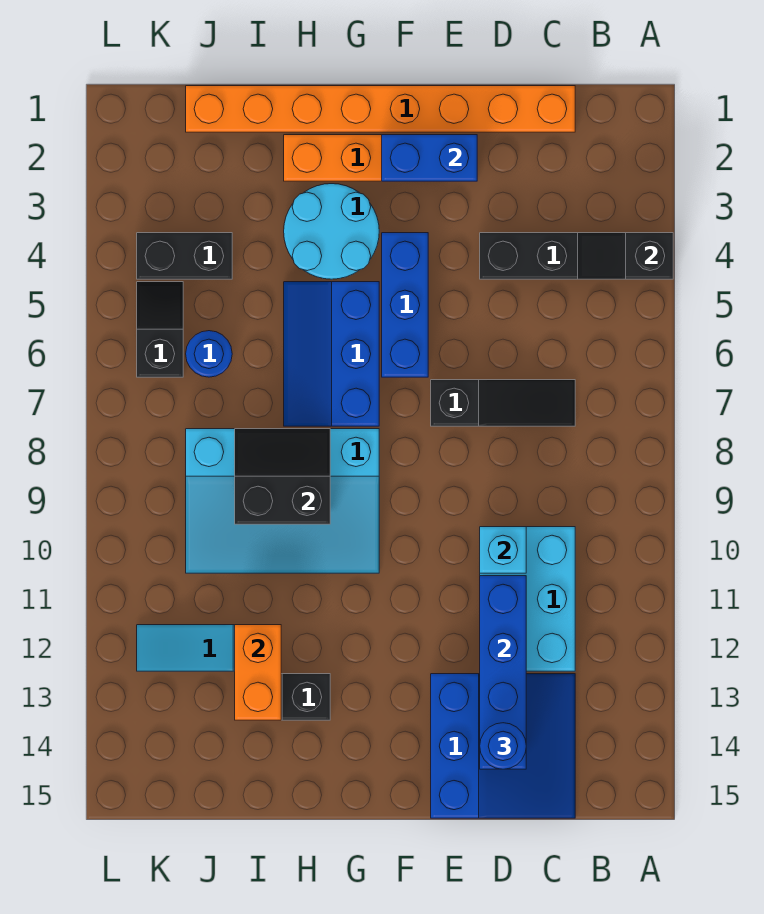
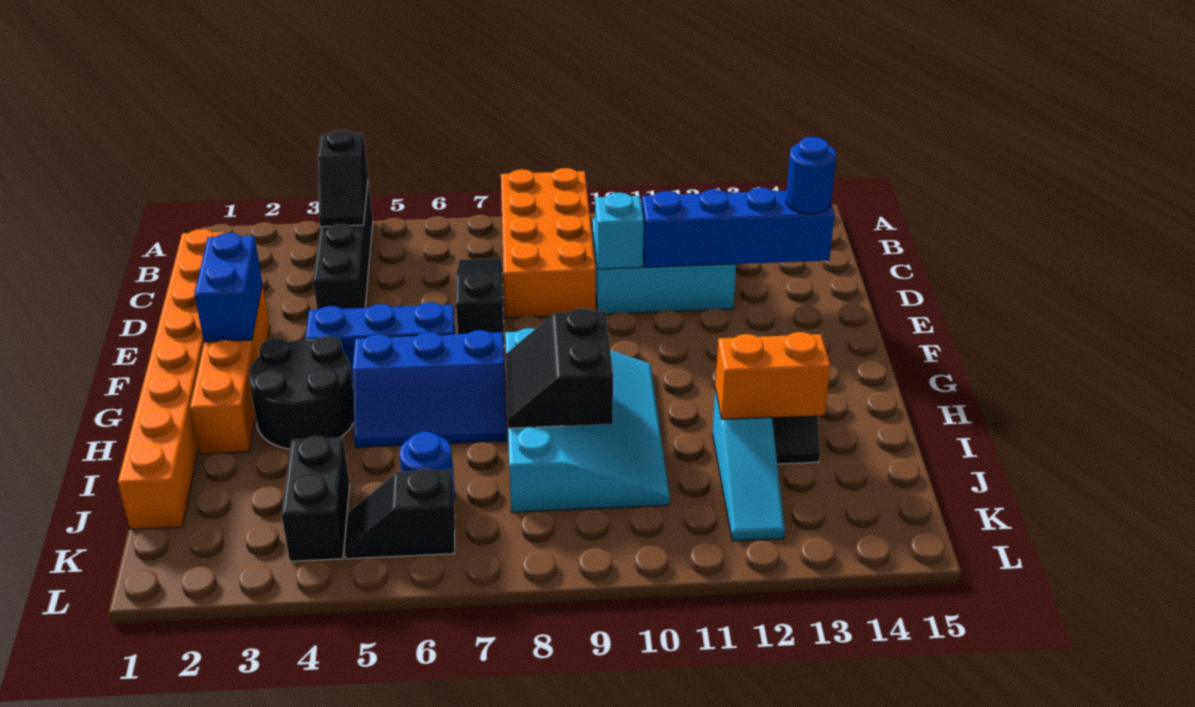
none -> orange 2x4 brick [501,168,596,318]
blue 3x3 slope [431,674,575,818] -> none
cyan 2x2 round brick [284,184,379,279] -> black 2x2 round brick [249,336,354,449]

